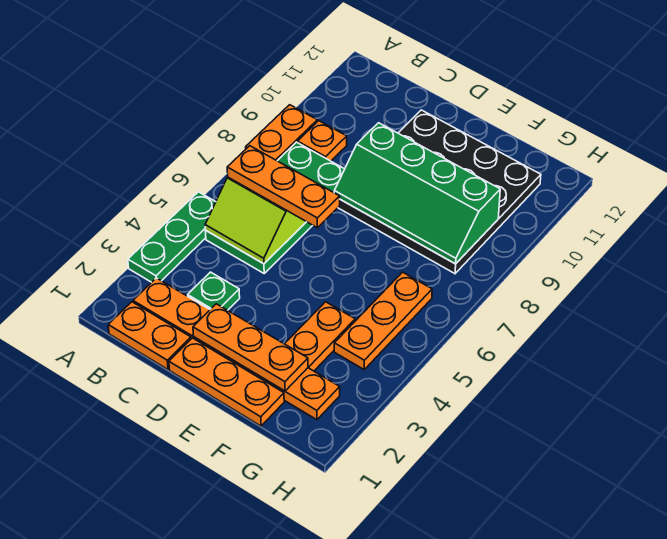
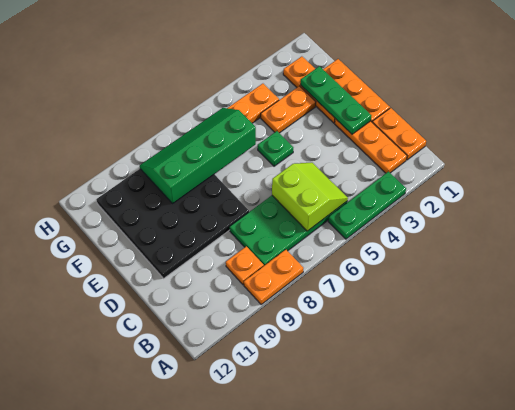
orange 1x3 plate [227,146,340,228] -> none
green 1x1 plate [188,272,240,310] -> green 1x1 plate moved to [258,131,293,166]
orange 1x3 plate [193,304,308,391] -> green 1x3 plate [301,66,371,134]
green 2x4 slope [334,123,500,264] -> green 2x4 slope turned to [140,108,256,203]

